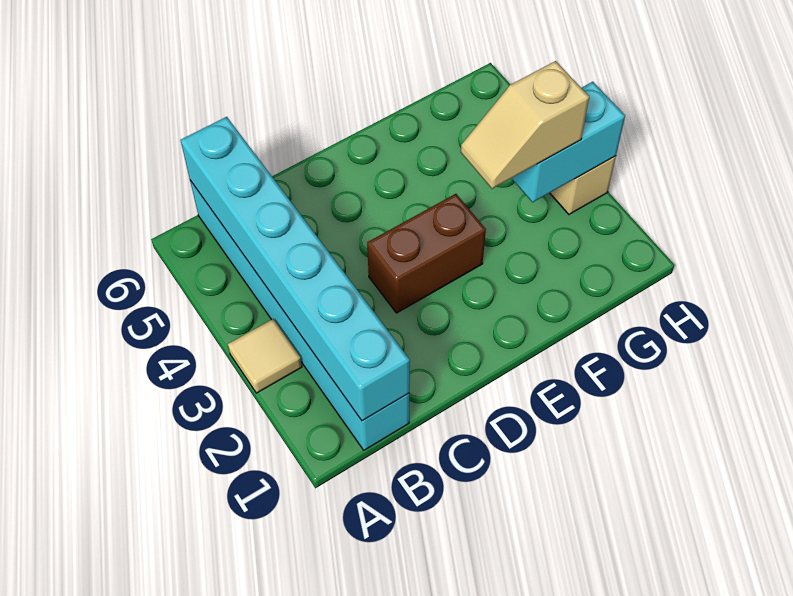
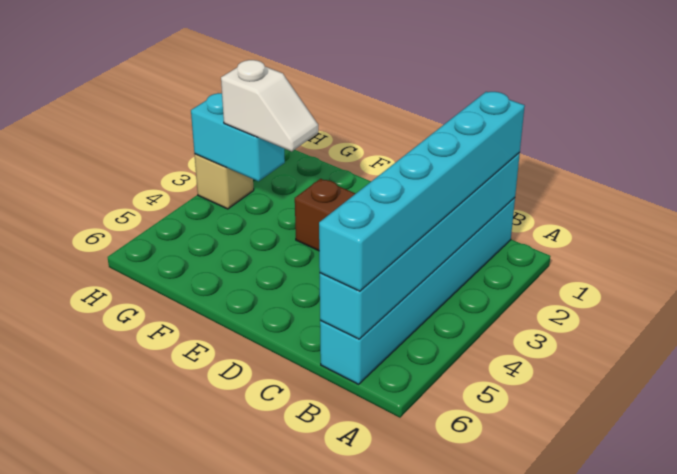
tan 1x1 tile [228,319,302,393] -> none
none -> cyan 1x6 brick [319,92,525,291]
tan 1x2 slope [461,61,589,189] -> white 1x2 slope [221,60,318,151]

